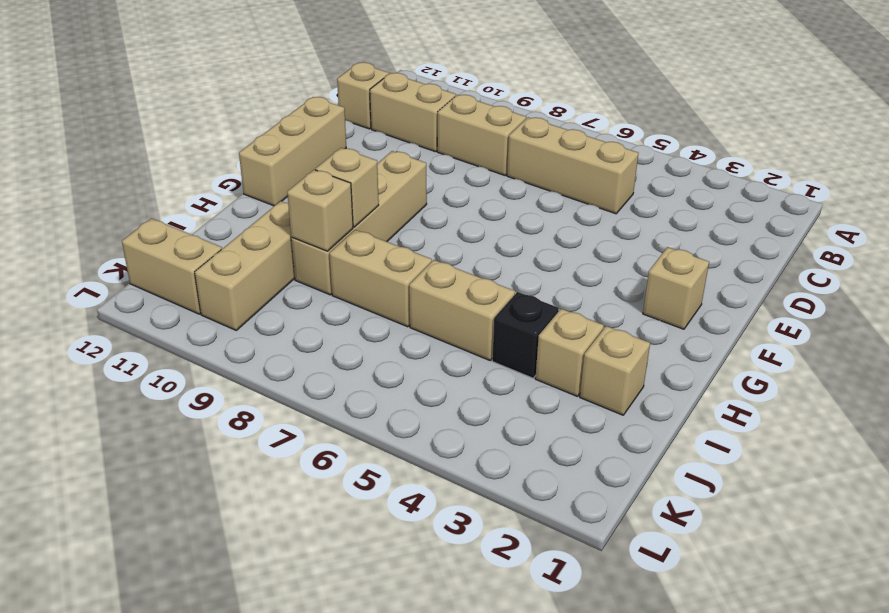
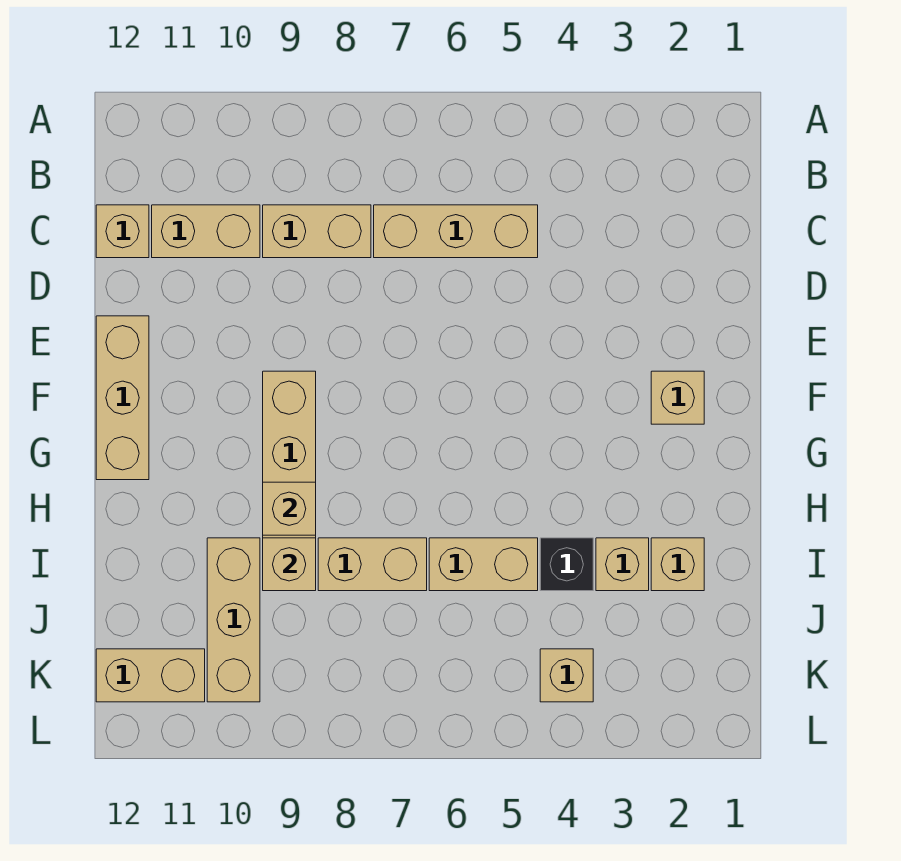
none -> tan 1x1 brick [540,649,593,702]

